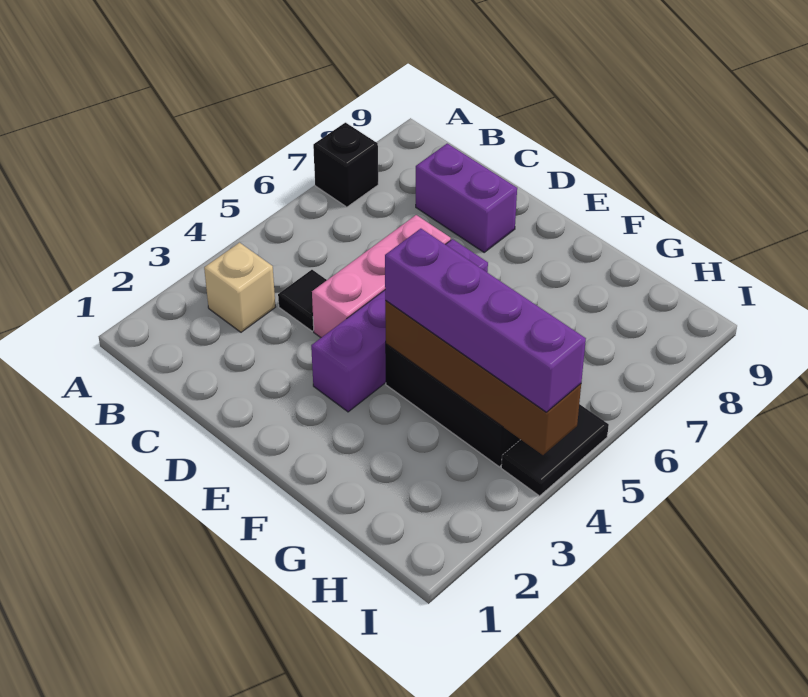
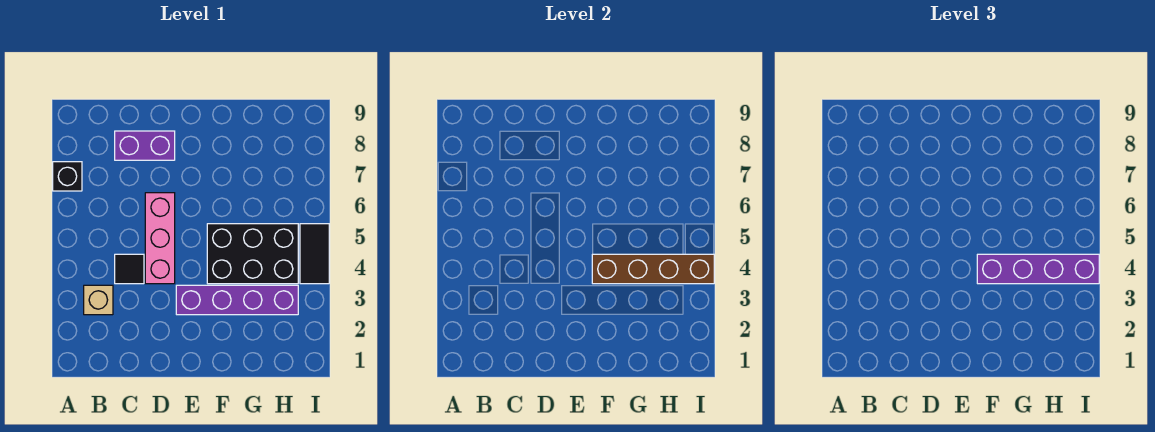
purple 1x4 brick [311,239,488,412] -> purple 1x4 brick turned to [176,285,298,315]

